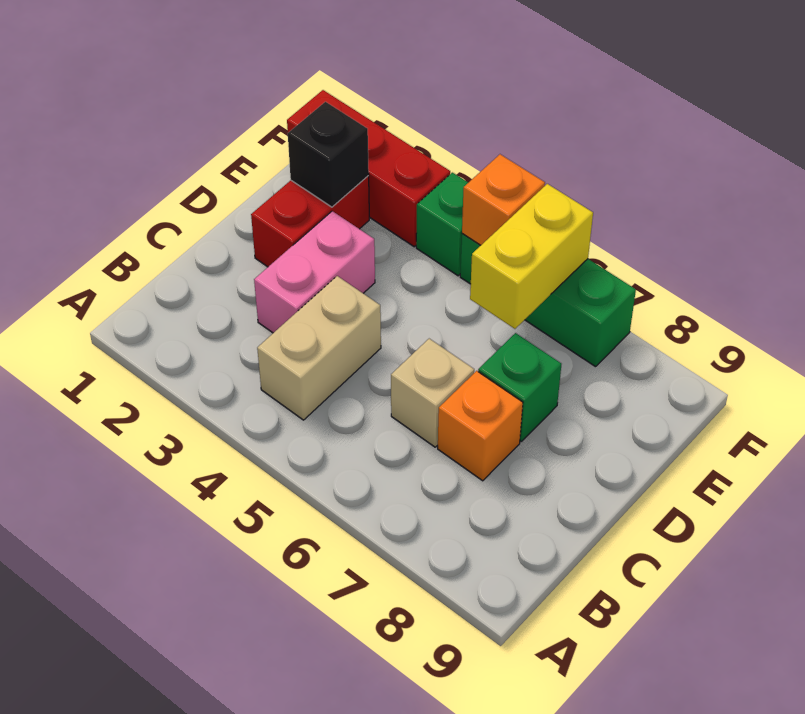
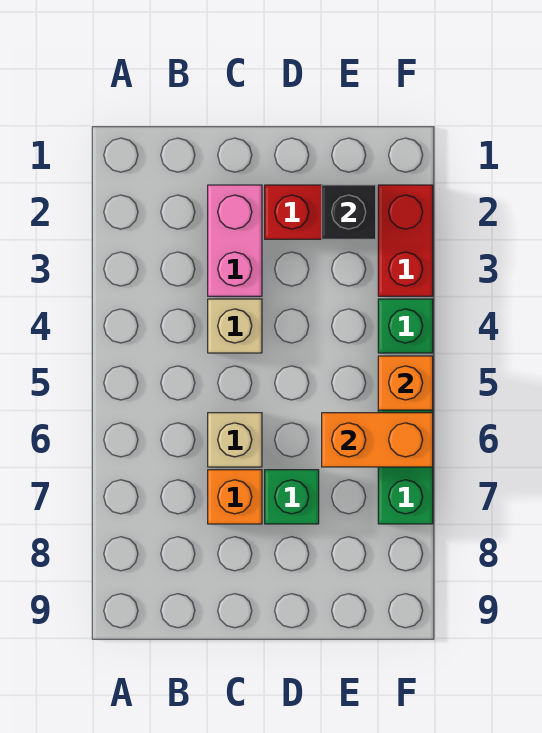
tan 1x2 brick [257,276,381,420] -> tan 1x1 brick [208,299,262,353]
pink 1x2 brick [254,211,375,333] -> pink 1x2 brick turned to [208,185,262,296]
yellow 1x2 brick [470,184,593,329] -> orange 1x2 brick [322,413,433,467]
red 1x3 brick [287,90,450,247] -> red 1x2 brick [378,185,433,296]

